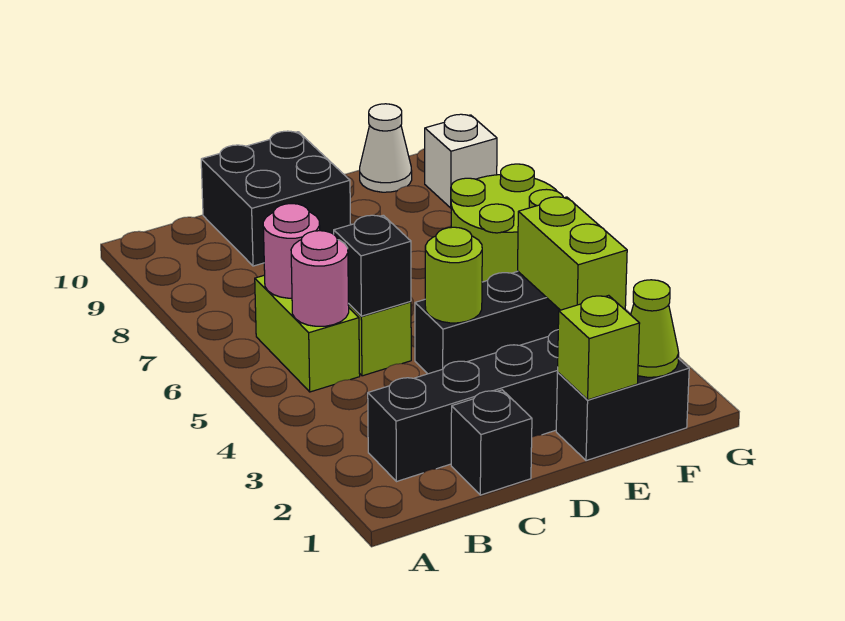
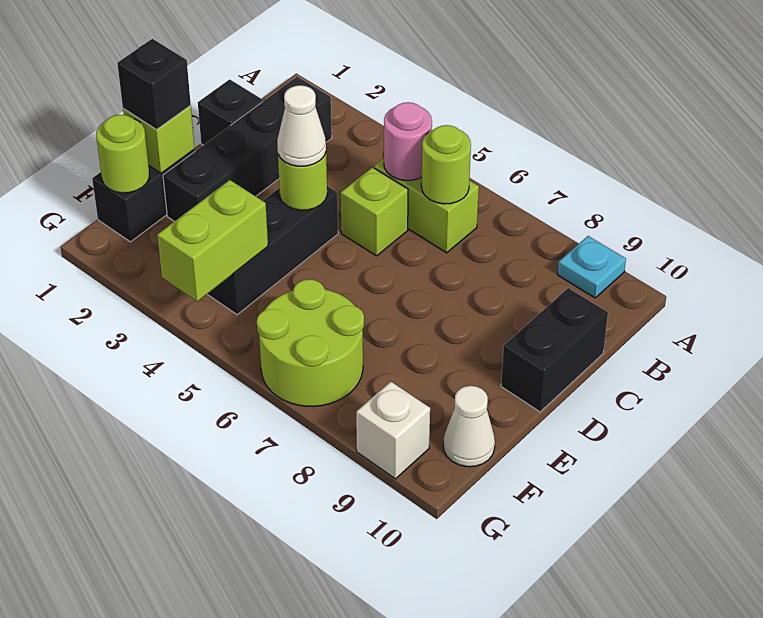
none -> cyan 1x1 plate [557,236,626,298]
pink 1x1 round brick [263,204,320,298] -> lime 1x1 round brick [421,125,471,204]
black 1x1 brick [334,215,411,316] -> black 1x1 brick moved to [117,39,191,130]
black 2x2 brick [201,131,351,266] -> black 1x2 brick [501,288,608,412]
none -> white 1x1 cone [277,85,326,166]
lime 1x1 cone [631,280,679,377] -> lime 1x1 round brick [96,115,149,193]
lime 1x2 brick [518,197,627,310] -> lime 1x2 brick turned to [157,180,268,302]

